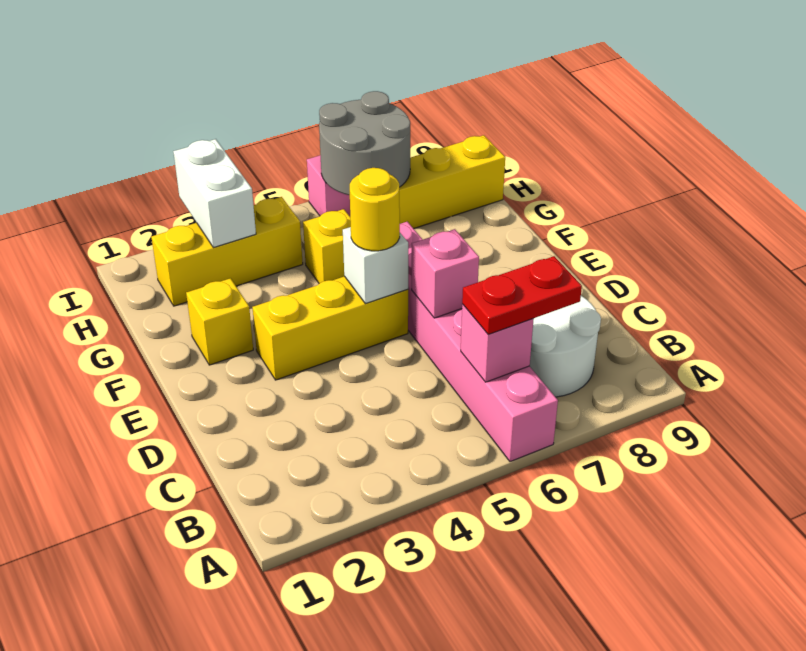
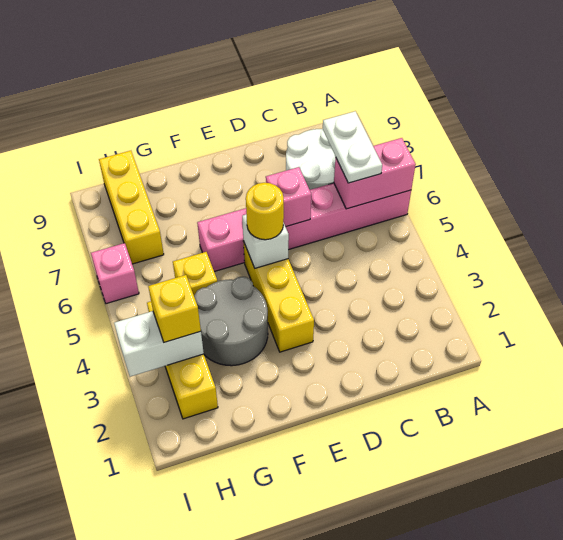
pink 1x1 brick [461,304,534,382] -> pink 1x2 brick [334,138,416,209]
red 1x2 plate [462,256,582,334] -> white 1x2 plate [323,111,382,183]
yellow 1x1 brick [186,278,253,365] -> yellow 1x1 brick moved to [148,275,201,342]
grey 2x2 round brick [319,91,410,195] -> grey 2x2 round brick moved to [194,277,268,366]

